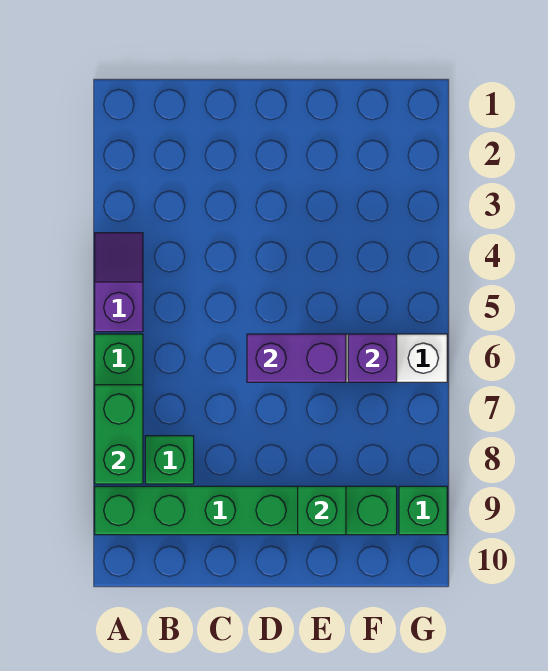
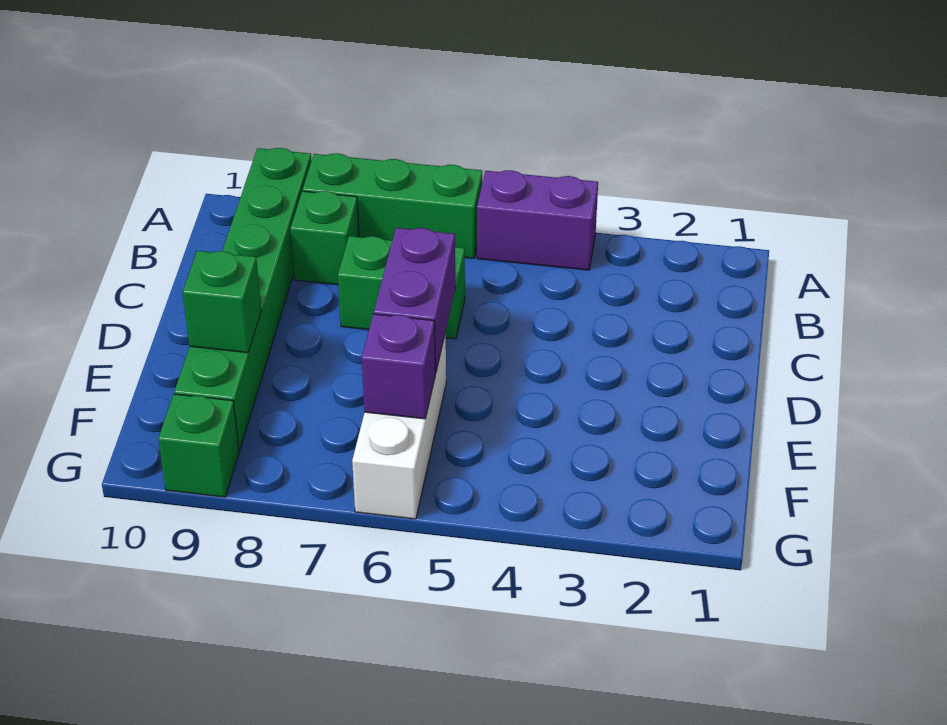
purple 1x2 slope [95,233,143,332] -> purple 1x2 brick [477,170,598,270]
green 1x2 brick [95,385,143,484] -> green 1x2 brick moved to [338,236,465,339]

